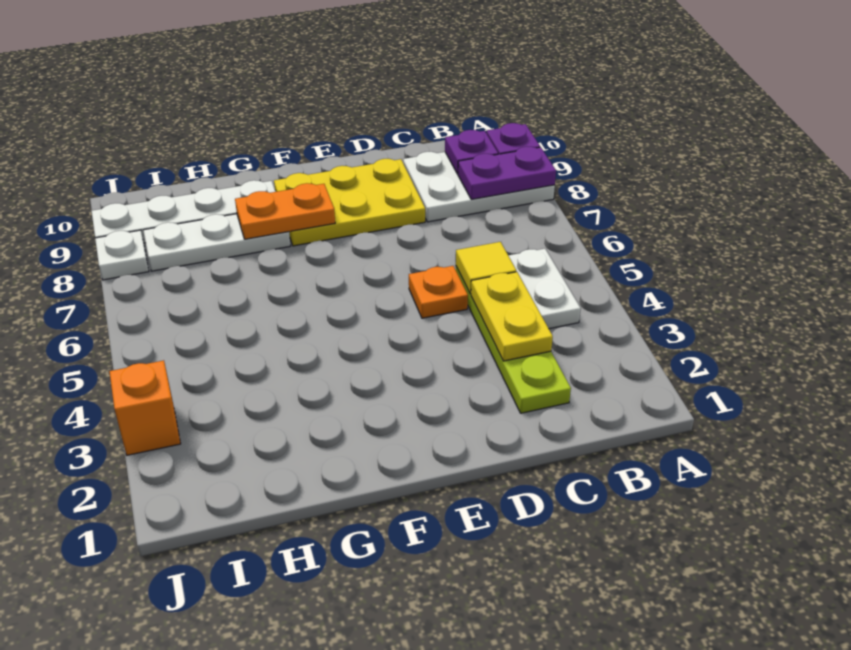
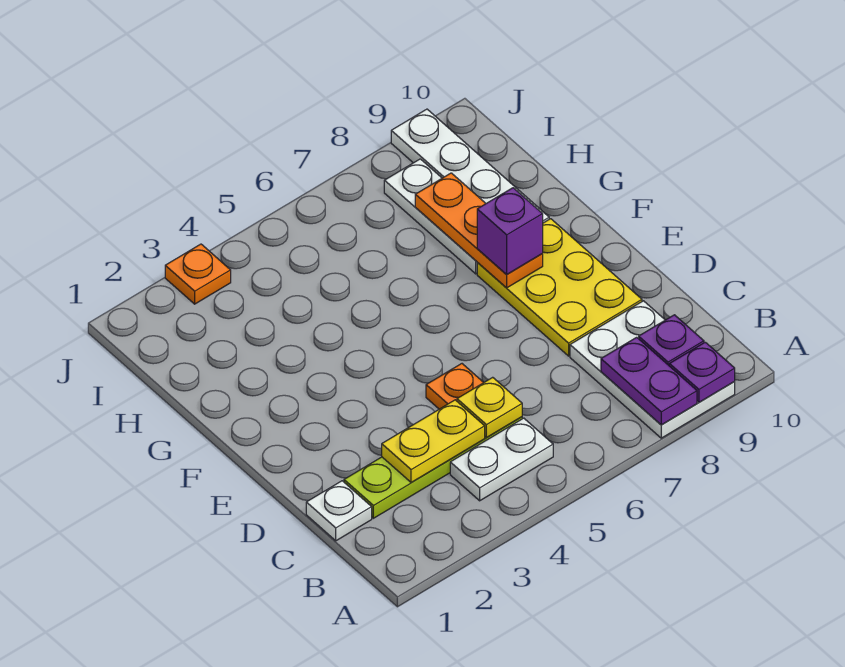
yellow 1x1 tile [456,242,516,294] -> yellow 1x1 plate [457,377,522,437]
orange 1x2 plate [235,183,335,239] -> orange 1x3 plate [415,173,543,288]
none -> purple 1x1 brick [477,188,543,275]
orange 1x1 brick [109,360,181,455] -> orange 1x1 plate [165,244,231,304]
white 1x1 plate [95,230,149,280] -> white 1x1 plate moved to [306,481,372,541]

